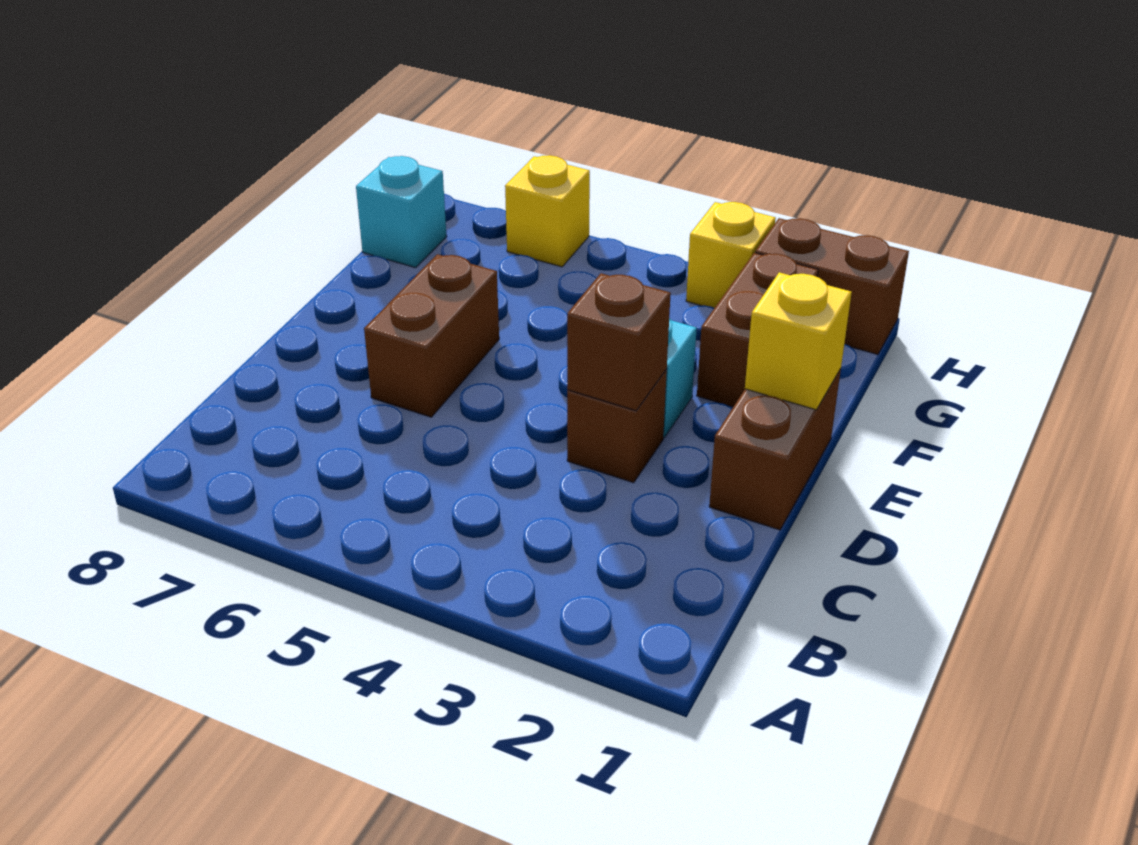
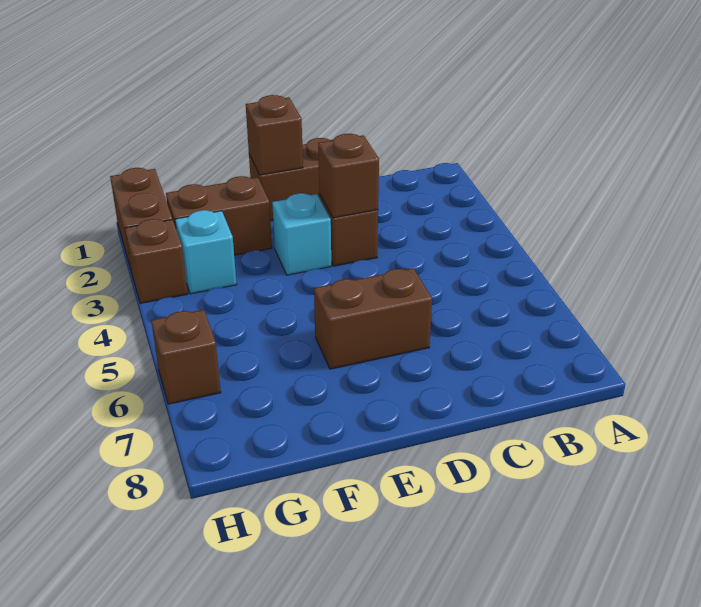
yellow 1x1 brick [745,272,852,410] -> brown 1x1 brick [246,95,303,175]
cyan 1x1 brick [356,156,447,268] -> cyan 1x1 brick moved to [175,210,237,294]
yellow 1x1 brick [686,202,776,308] -> brown 1x1 brick [125,219,188,303]
yellow 1x1 brick [505,155,590,267] -> brown 1x1 brick [151,310,221,404]

